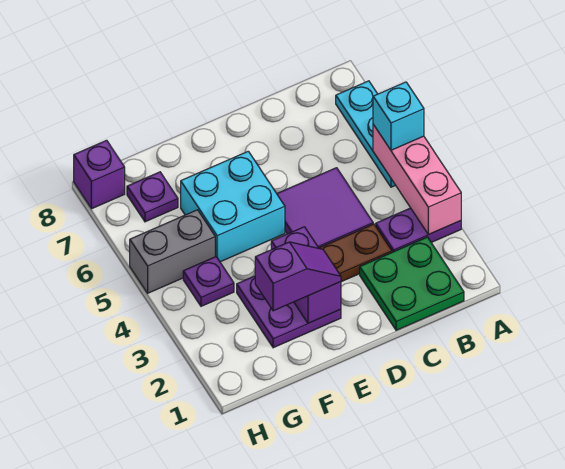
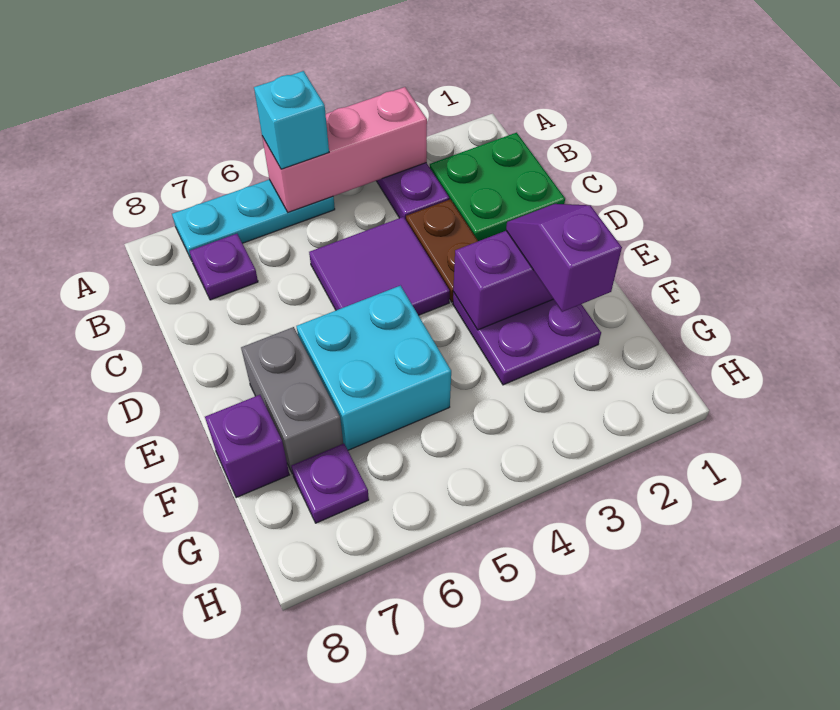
purple 1x1 plate [183,257,234,306] -> purple 1x1 plate moved to [189,234,258,300]
grey 1x2 brick [130,210,215,293] -> grey 1x2 brick moved to [241,327,343,474]
purple 1x1 brick [74,140,125,209] -> purple 1x1 brick moved to [205,395,289,498]

